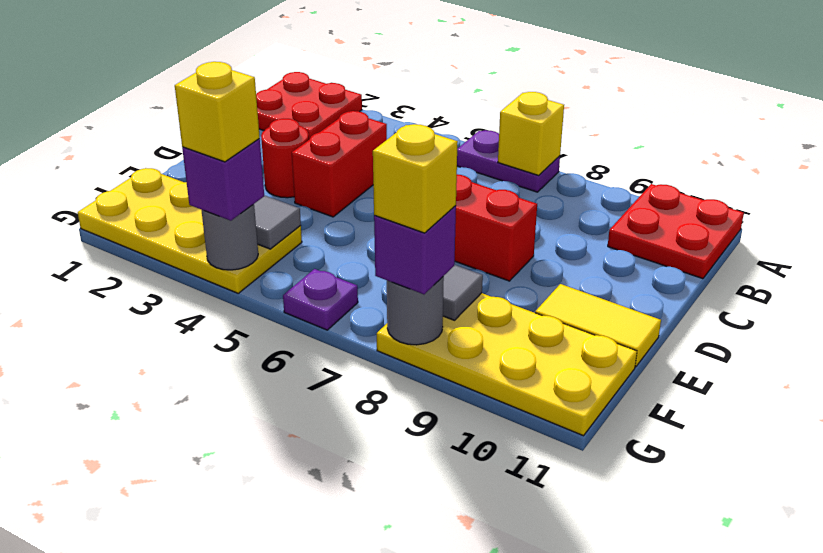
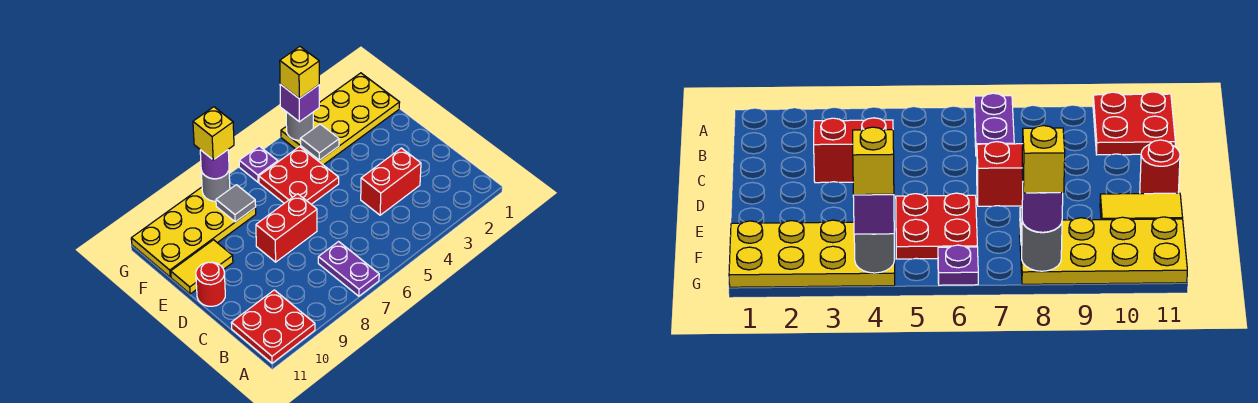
red 2x2 plate [256,72,362,140] -> red 2x2 plate moved to [259,147,339,204]
purple 1x2 plate [457,130,560,192] -> purple 1x2 plate turned to [318,242,379,296]
yellow 1x1 brick [498,92,564,175] -> none
red 1x2 brick [292,111,387,217] -> red 1x2 brick turned to [361,148,421,215]
red 1x1 round brick [261,119,309,198] -> red 1x1 round brick moved to [196,262,225,306]
purple 1x1 brick [374,206,456,294] -> purple 1x1 round brick [200,150,229,179]

